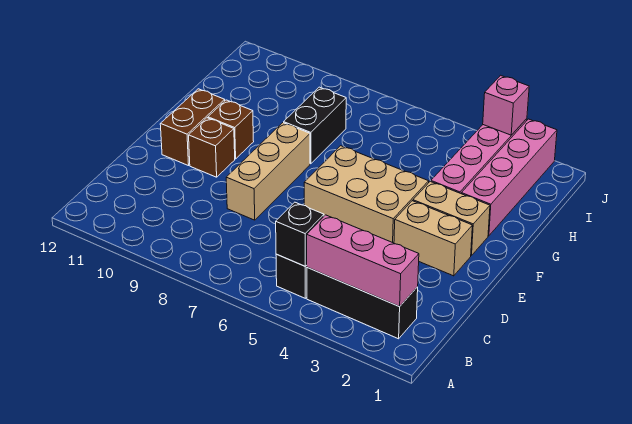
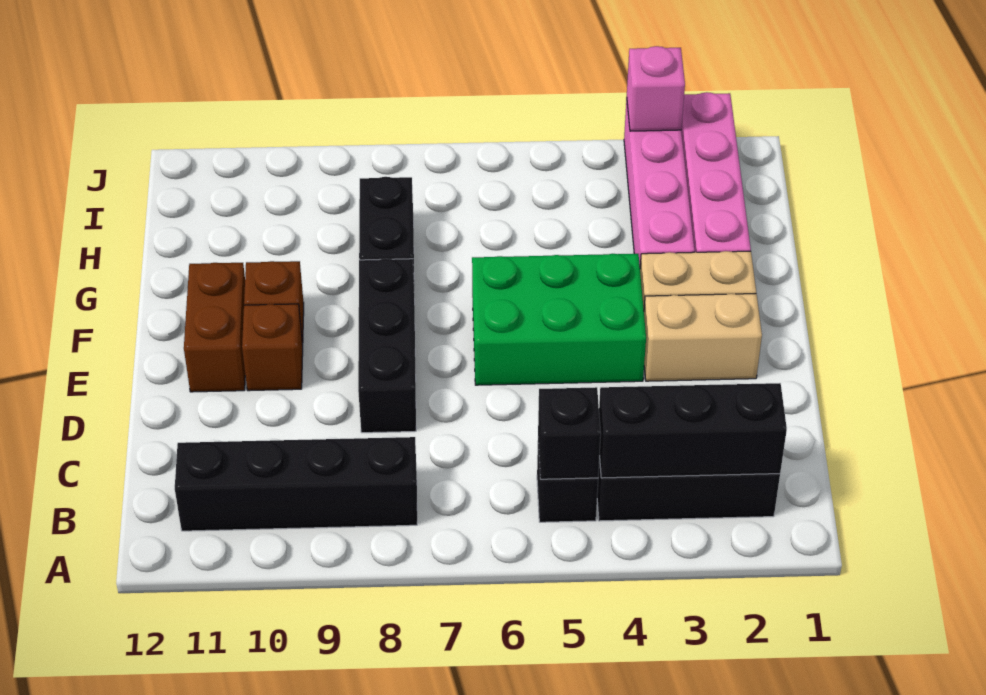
pink 1x3 brick [306,215,419,307] -> black 1x3 brick [599,383,787,478]
none -> black 1x4 brick [175,437,417,531]
tan 1x3 brick [226,123,310,220] -> black 1x3 brick [358,259,416,433]
tan 2x3 brick [304,146,429,243] -> green 2x3 brick [472,254,646,385]

